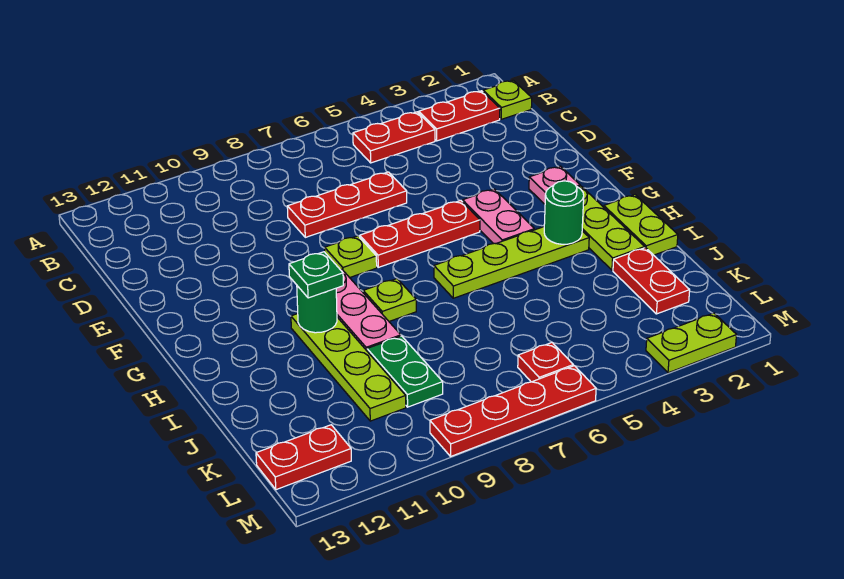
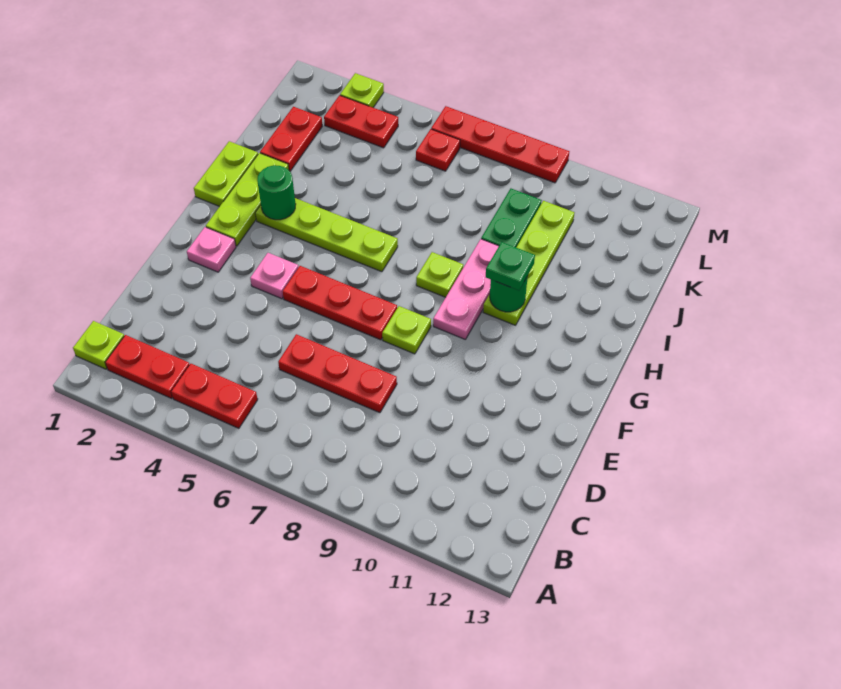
pink 1x2 plate [463,189,534,244] -> pink 1x1 plate [250,253,299,299]
red 1x2 plate [256,425,351,490] -> red 1x2 plate moved to [324,95,398,148]
lime 1x2 plate [646,313,737,373] -> lime 1x1 plate [340,73,384,107]

